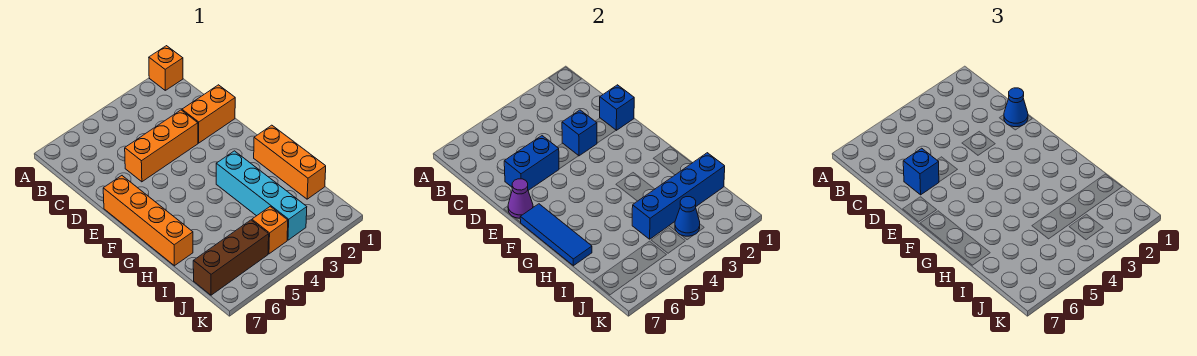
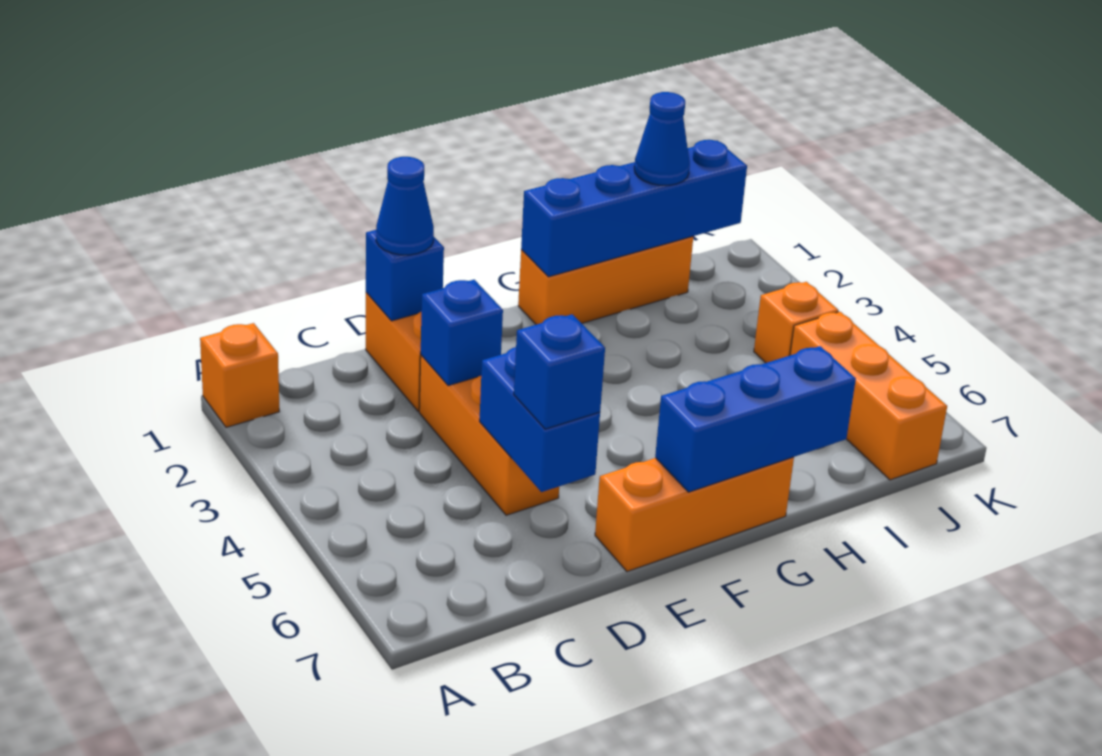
orange 1x4 brick [103,176,193,266] -> orange 1x3 brick [595,457,794,572]
purple 1x1 cone [508,179,533,218] -> none
blue 1x3 tile [520,204,592,266] -> blue 1x3 brick [655,346,856,492]
cyan 1x4 brick [216,151,307,240] -> none
blue 1x4 brick [632,153,725,239] -> blue 1x4 brick turned to [521,140,747,277]
blue 1x1 cone [675,197,700,236] -> blue 1x1 cone moved to [634,92,690,185]
brown 1x3 brick [193,220,269,295] -> orange 1x3 brick [790,312,947,480]

